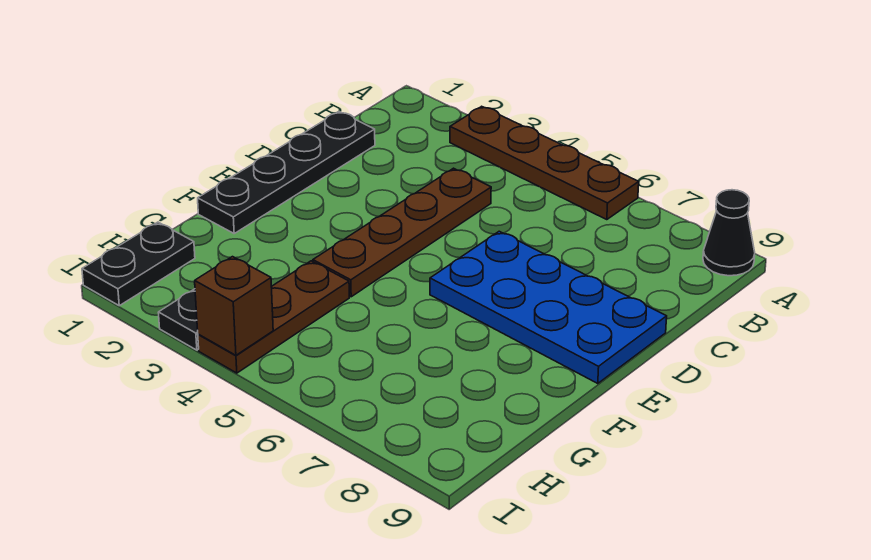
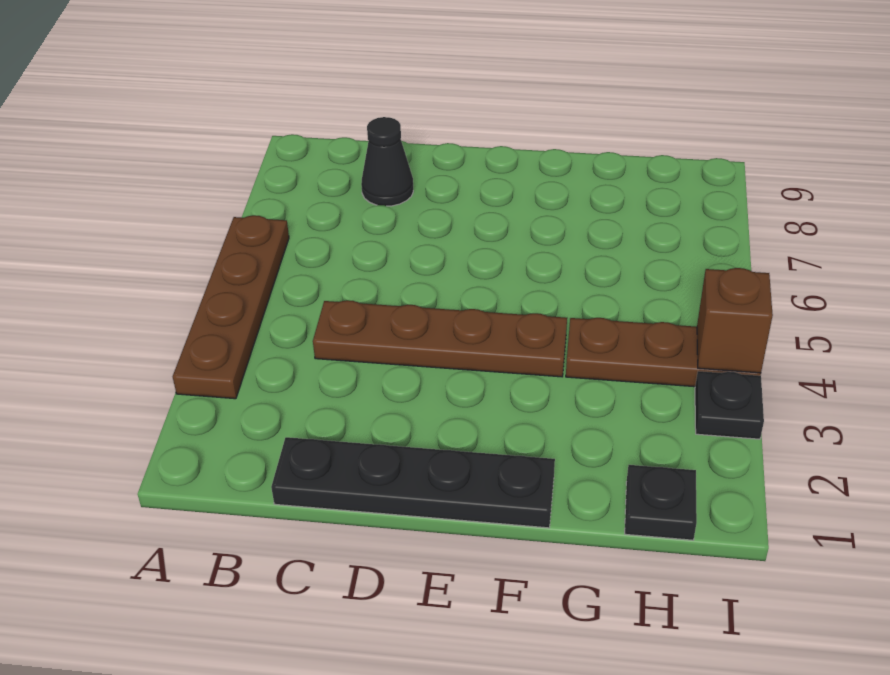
black 1x1 cone [703,190,755,276] -> black 1x1 cone moved to [361,117,413,206]
blue 2x4 plate [430,231,667,384] -> none
black 1x2 plate [82,222,195,306] -> black 1x1 plate [625,465,697,540]

